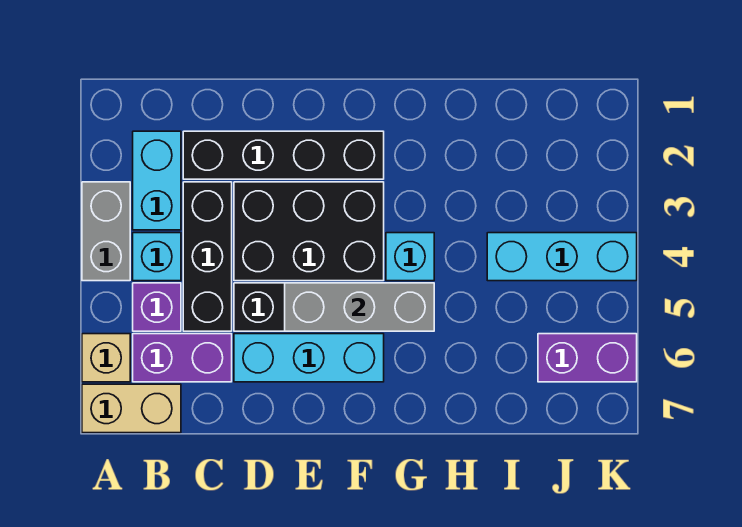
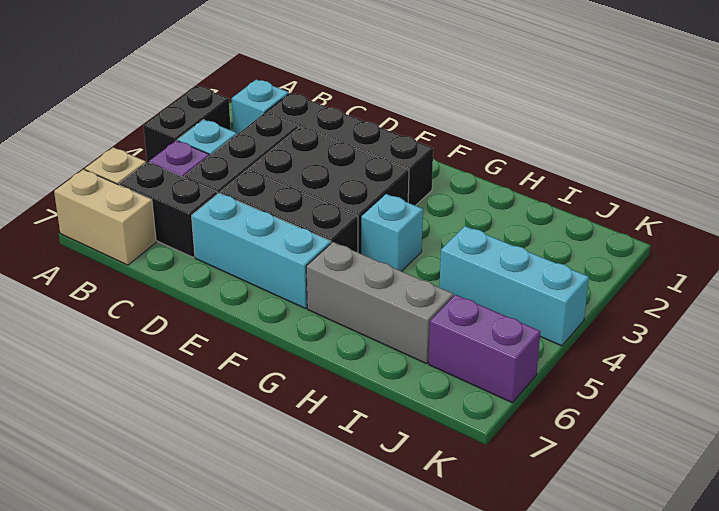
grey 1x2 brick [82,182,130,281] -> black 1x2 brick [143,86,231,162]
cyan 1x2 brick [133,131,181,230] -> cyan 1x1 brick [232,79,289,134]
purple 1x2 brick [133,334,232,382] -> black 1x2 brick [120,162,217,257]
grey 1x3 brick [285,283,434,331] -> grey 1x3 brick moved to [306,242,453,364]

